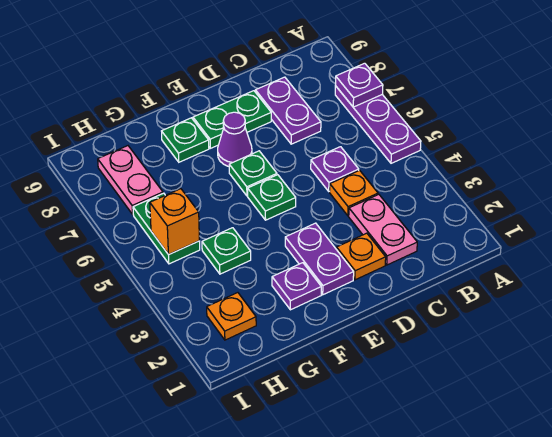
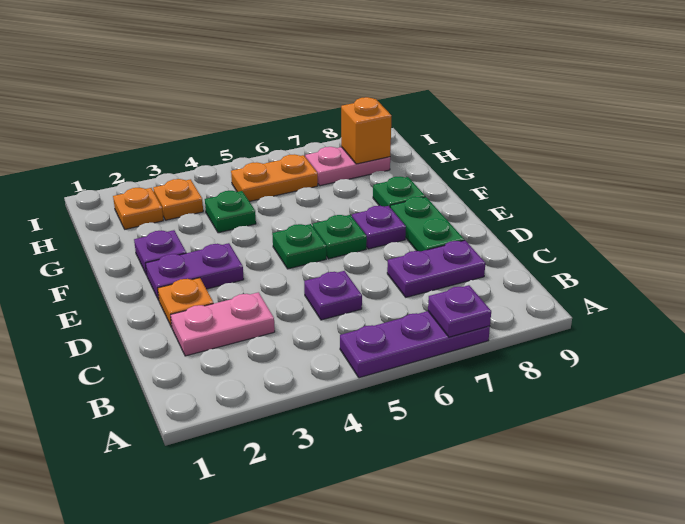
orange 1x1 plate [330,170,378,216] -> orange 1x1 plate moved to [153,179,203,220]
purple 1x1 cone [218,112,252,166] -> purple 1x1 plate [352,206,406,249]
green 1x2 plate [133,193,200,264] -> orange 1x2 plate [231,154,318,202]
orange 1x1 brick [150,189,199,255] -> orange 1x1 brick moved to [341,97,392,164]

